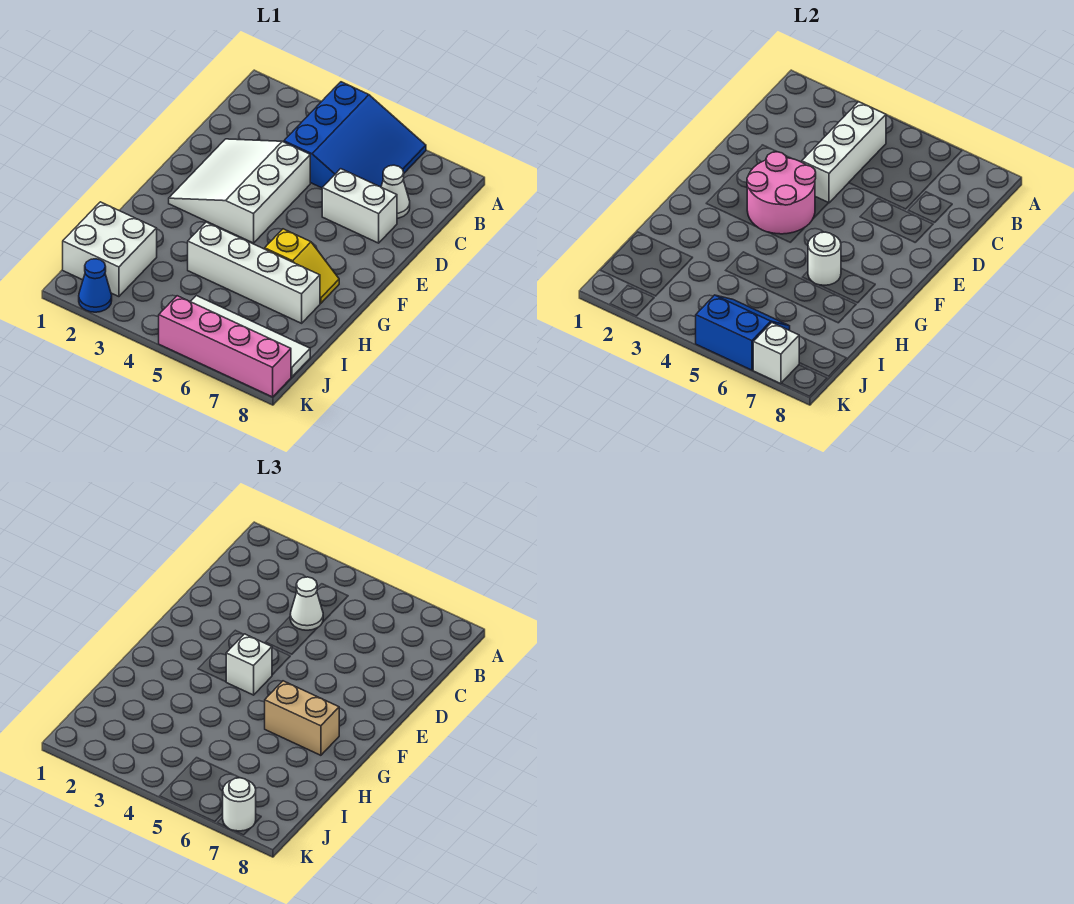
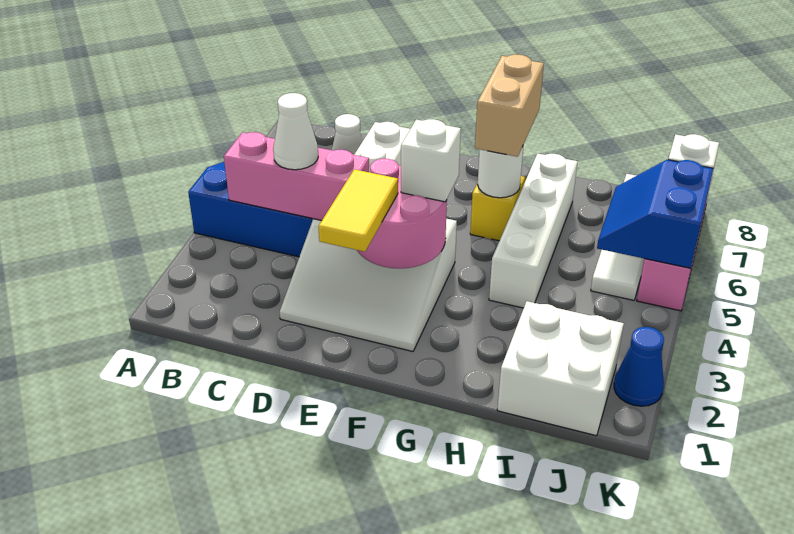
white 1x3 brick [802,102,886,203] -> pink 1x3 brick [224,132,369,220]
none -> yellow 1x2 tile [318,169,398,252]
white 1x1 round brick [223,778,256,831] -> none

